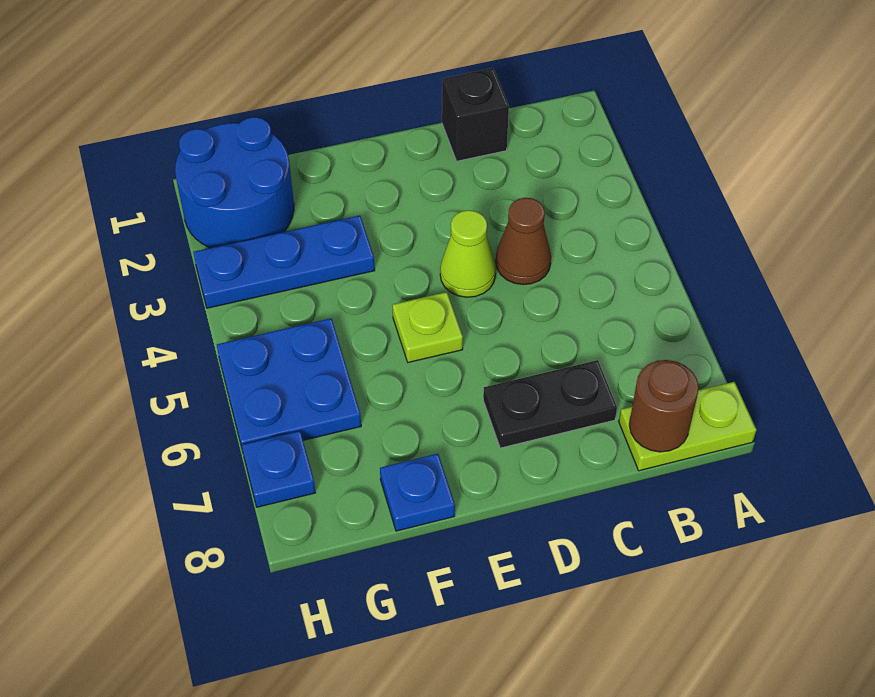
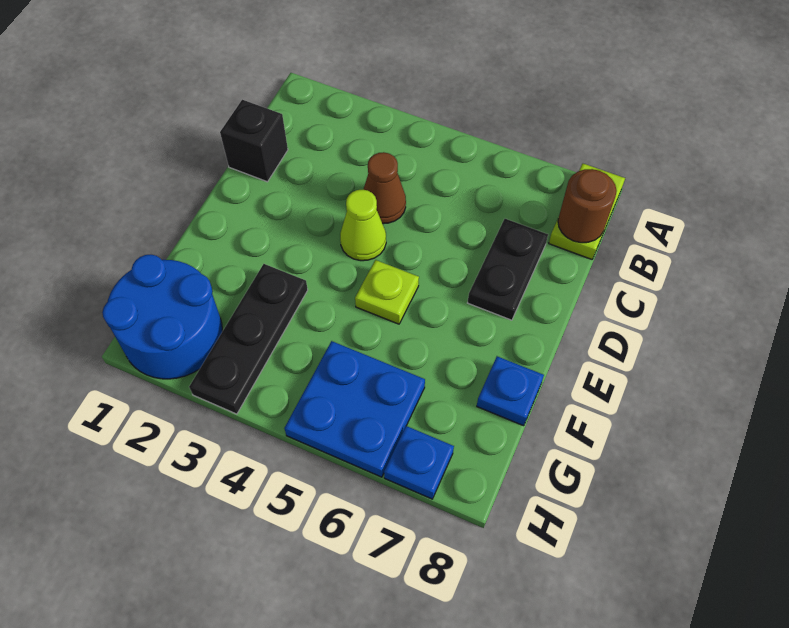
blue 1x3 plate [193,215,375,308] -> black 1x3 plate [189,264,308,414]

